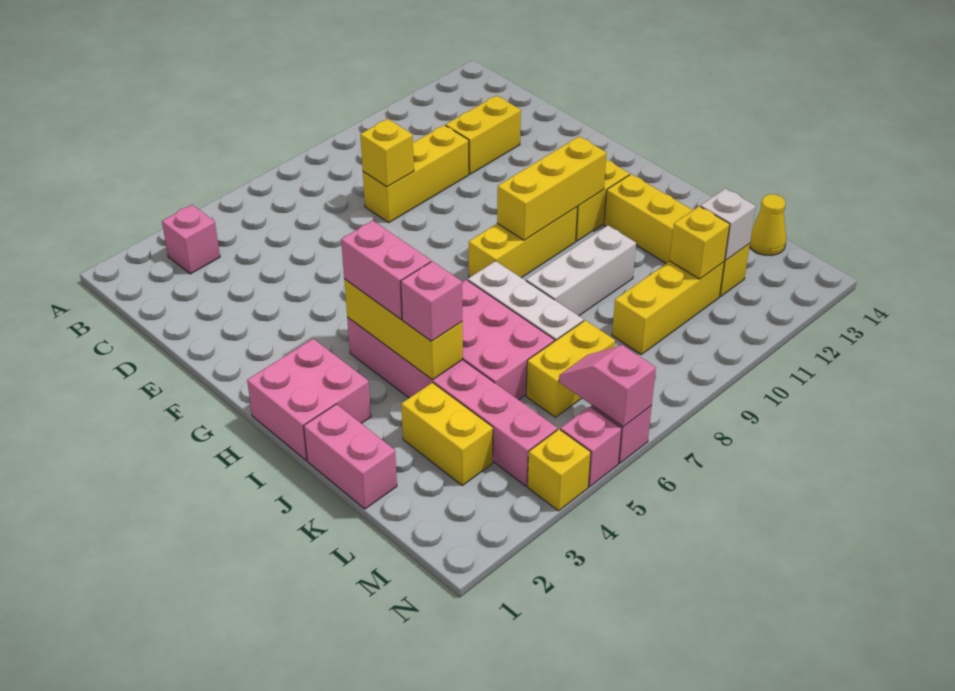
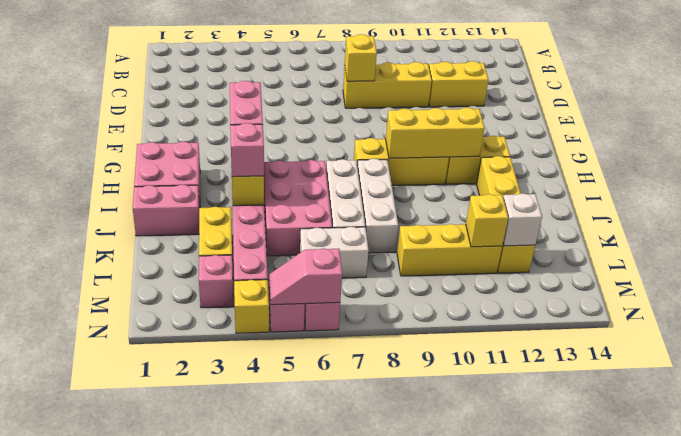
pink 1x1 brick [162,205,220,274] -> pink 1x1 brick moved to [199,255,233,308]
pink 1x2 brick [304,404,397,509] -> pink 1x2 brick turned to [133,185,200,236]
white 1x3 brick [526,225,636,316] -> white 1x3 brick turned to [357,159,398,253]
yellow 1x2 brick [526,320,615,417] -> white 1x2 brick [300,227,369,278]
yellow 1x1 cone [750,194,786,256] -> none
pink 1x2 slope [559,345,656,427] -> pink 1x2 slope turned to [269,248,342,305]

